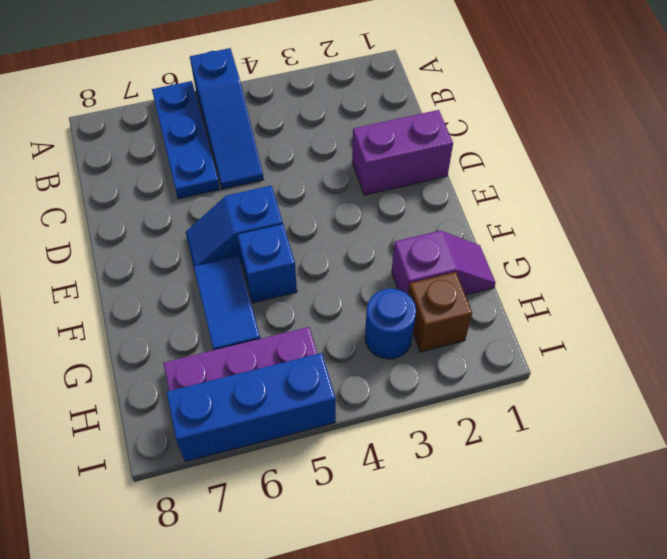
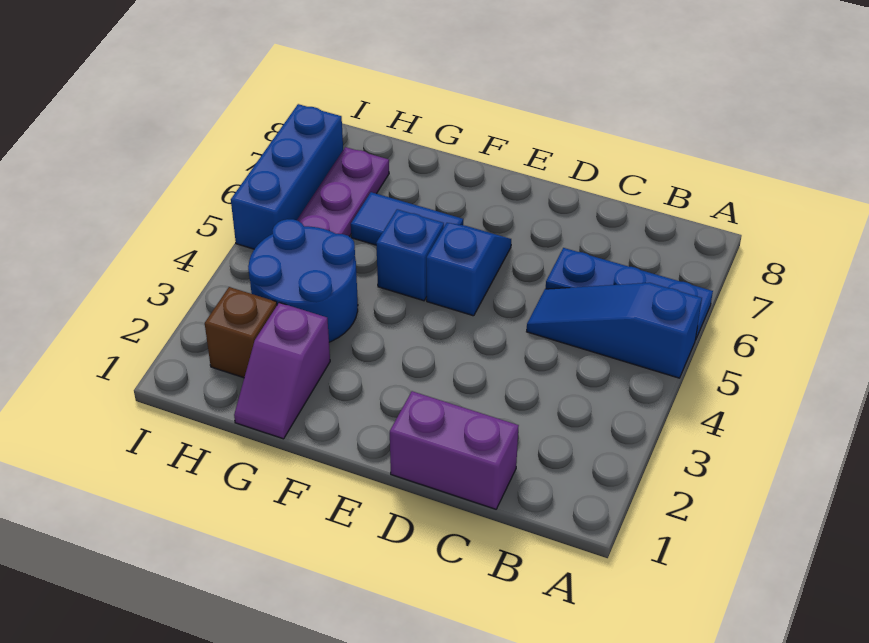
purple 1x2 brick [352,110,453,195] -> purple 1x2 brick turned to [390,391,519,509]
blue 1x1 round brick [365,289,416,359] -> blue 2x2 round brick [248,219,358,342]

